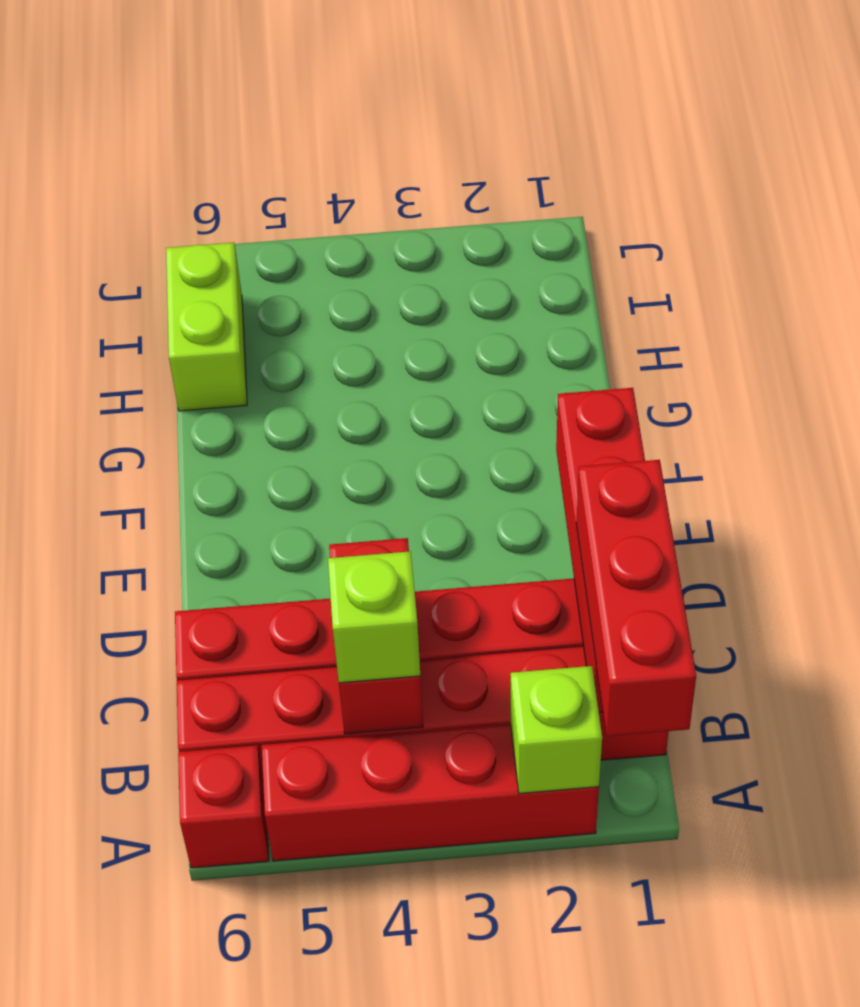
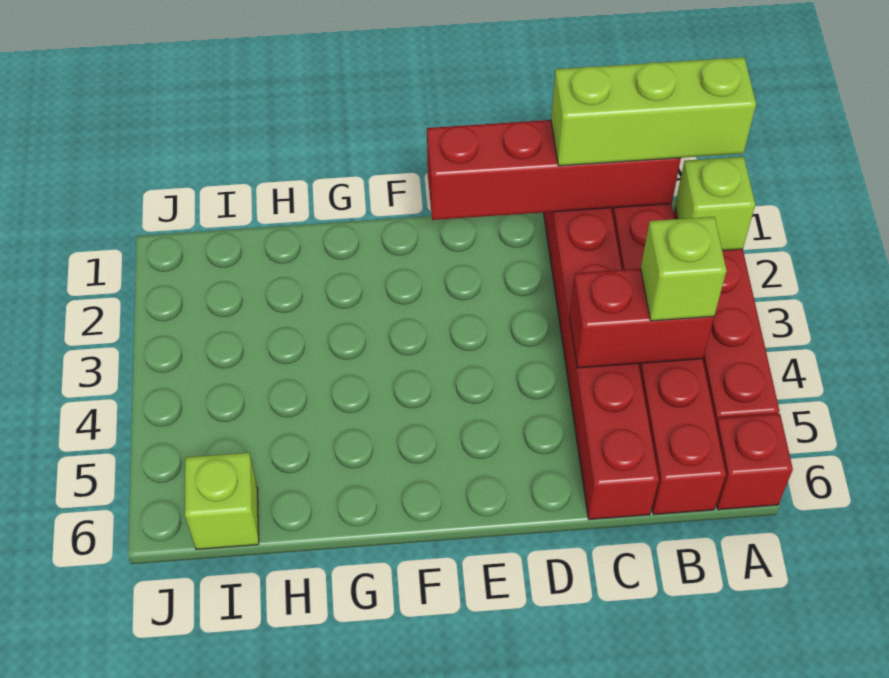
red 1x3 brick [576,460,696,736] -> lime 1x3 brick [551,57,756,166]
lime 1x2 brick [166,243,247,411] -> lime 1x1 brick [185,453,259,549]

